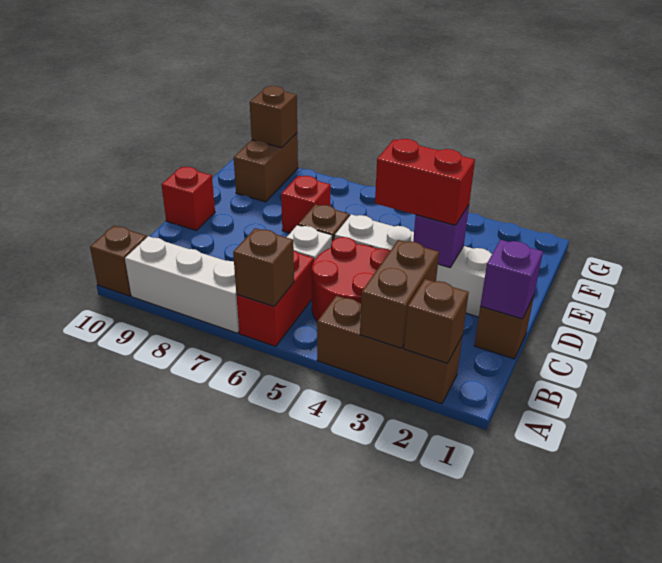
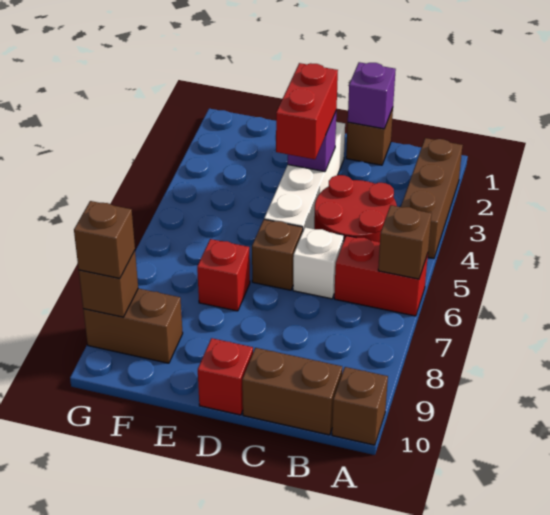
brown 1x1 brick [404,279,469,363] -> brown 1x1 brick moved to [74,201,135,278]
brown 1x2 brick [360,240,439,348] -> brown 1x2 brick moved to [242,348,342,435]
white 1x3 brick [125,236,239,333] -> none

